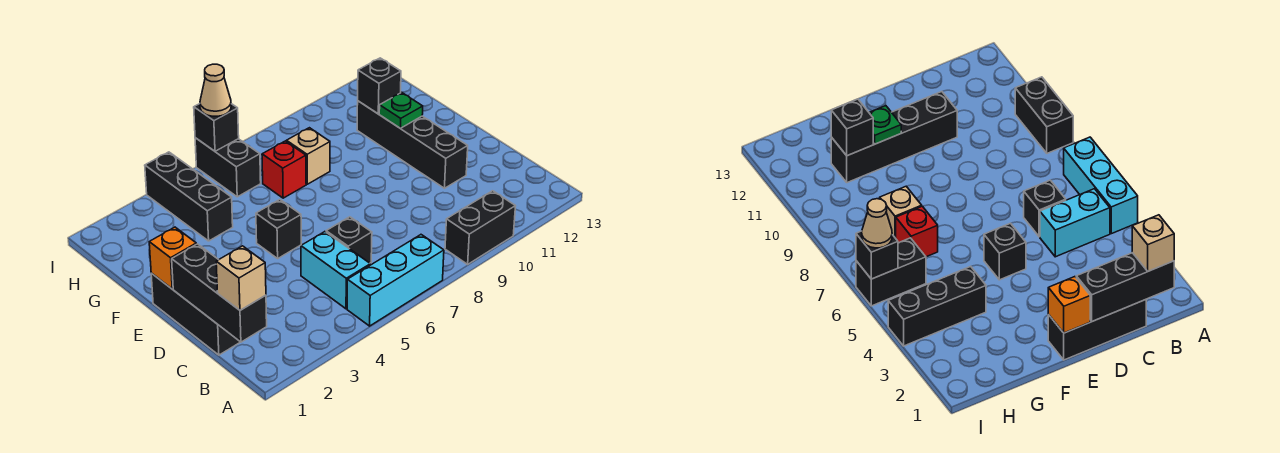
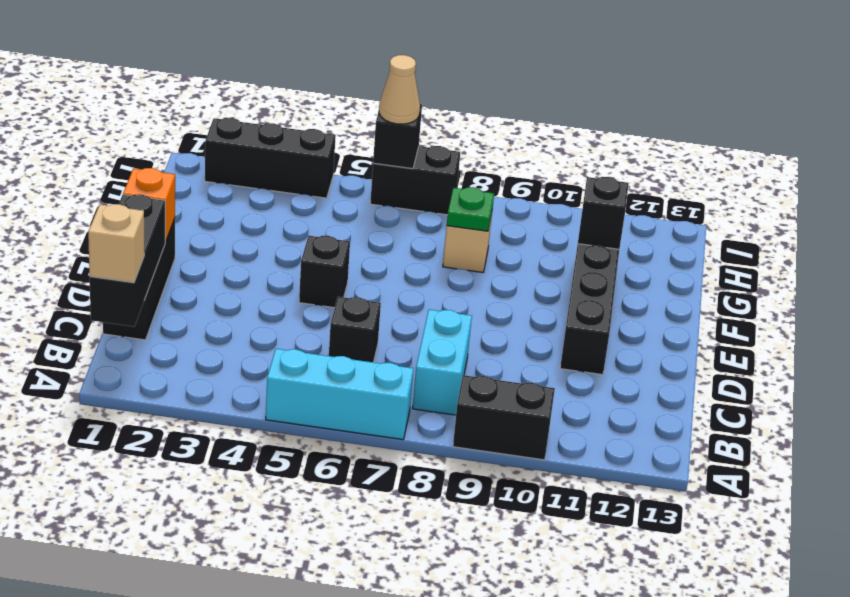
cyan 1x2 brick [301,232,370,309] -> cyan 1x2 brick moved to [413,310,472,415]
green 1x1 plate [379,93,423,128] -> green 1x1 plate moved to [447,187,494,231]
black 1x3 brick [145,152,233,241] -> black 1x3 brick turned to [205,118,336,198]
red 1x1 brick [262,141,306,198] -> none
black 1x2 brick [195,138,261,197] -> black 1x2 brick turned to [370,146,460,215]

